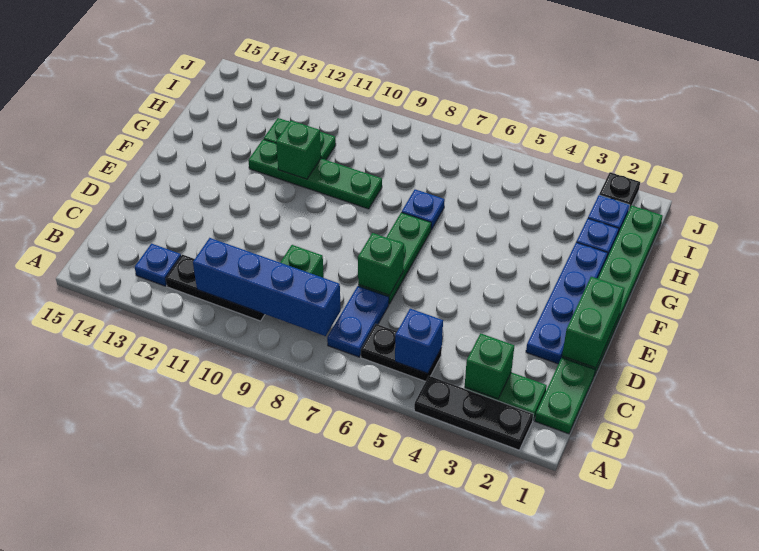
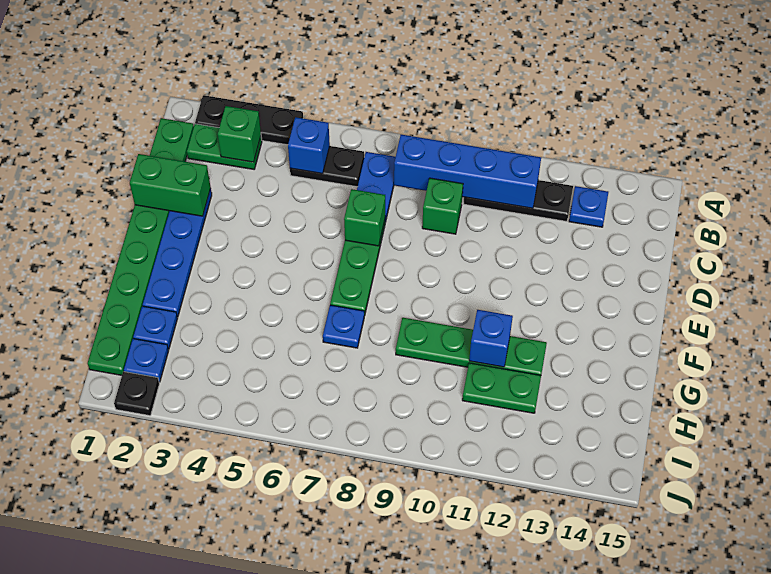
green 1x2 brick [562,277,625,368] -> green 1x2 brick turned to [130,154,211,216]
green 1x1 brick [276,121,321,179] -> blue 1x1 brick [469,310,513,367]

